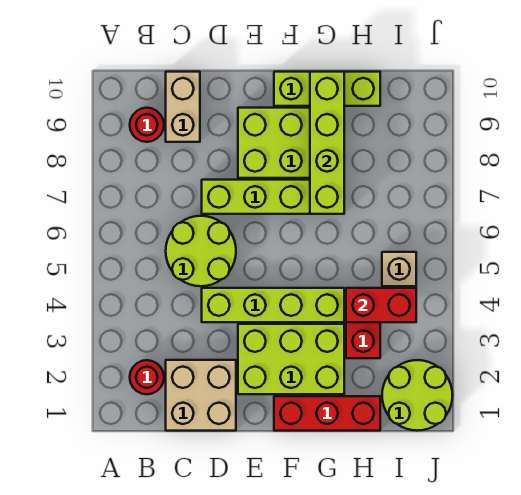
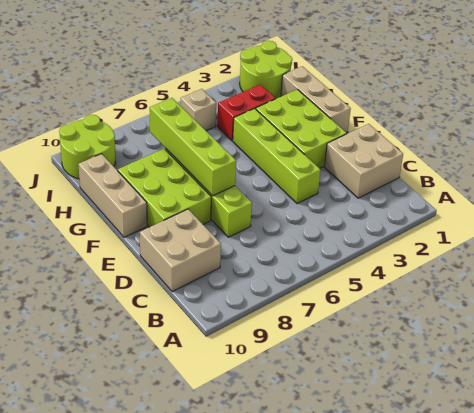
red 1x1 round brick [130,360,164,394] -> none
red 1x1 round brick [130,108,164,142] -> none
lime 2x2 round brick [166,216,236,286] -> lime 2x2 round brick moved to [59,115,115,179]
tan 1x2 brick [166,72,200,142] -> tan 2x2 brick [140,209,221,292]
red 1x3 brick [274,396,380,431] -> tan 1x3 brick [281,66,351,133]
lime 1x3 brick [274,72,380,106] -> tan 1x3 brick [78,154,147,237]
lime 1x4 brick [310,72,344,214] -> lime 1x4 brick turned to [150,98,236,196]
red 1x2 brick [346,288,416,322] -> none

